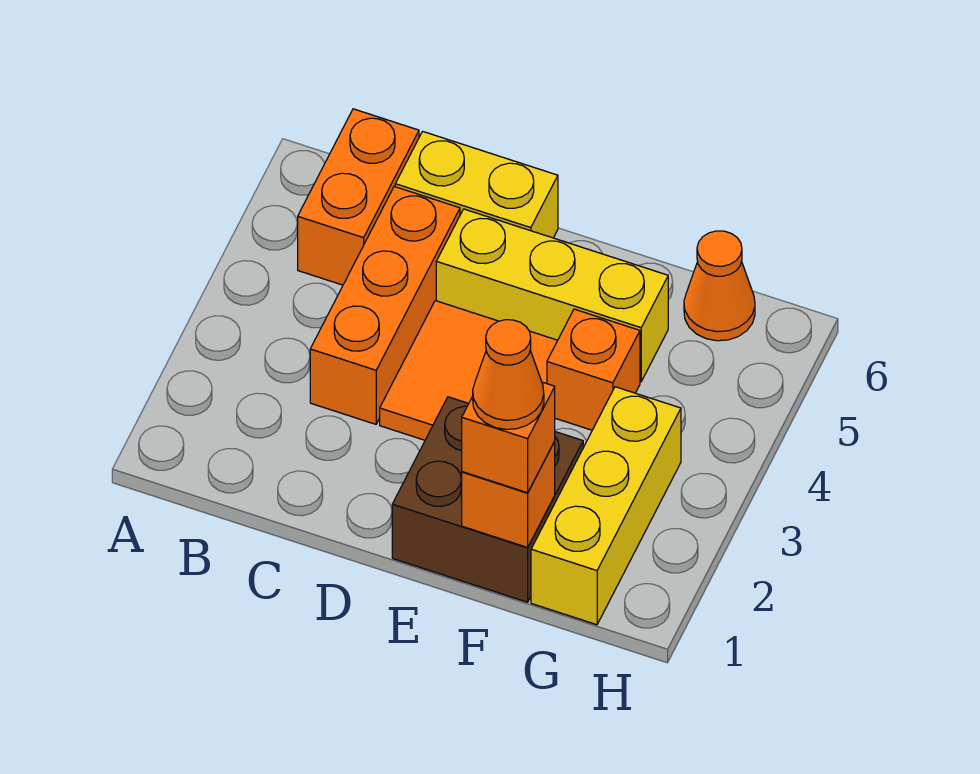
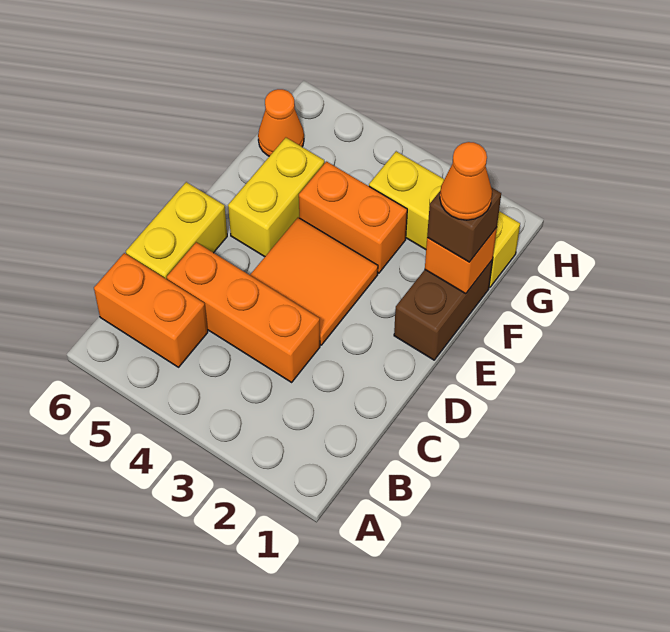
yellow 1x3 brick [436,209,668,382] -> yellow 1x2 brick [228,138,325,257]
brown 2x2 brick [392,397,583,602] -> brown 1x2 brick [394,261,492,360]
orange 1x1 brick [462,382,555,493] -> brown 1x1 brick [427,187,501,262]
orange 1x1 brick [547,309,640,430] -> orange 1x2 brick [299,162,407,273]

